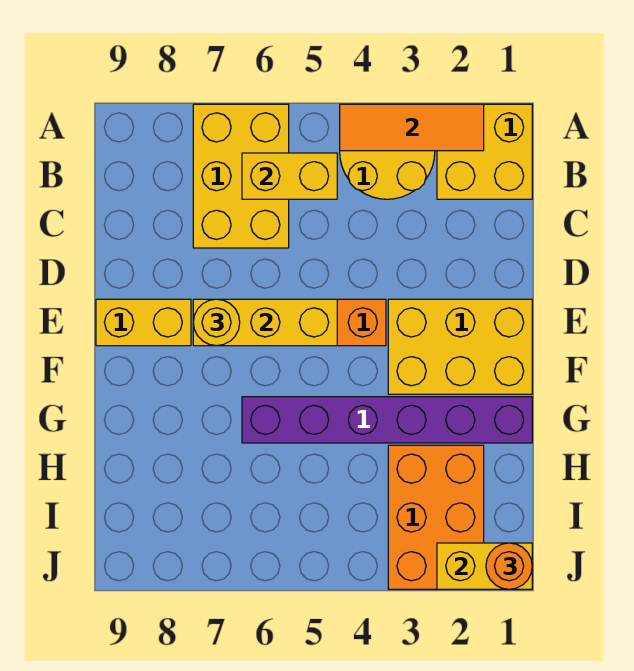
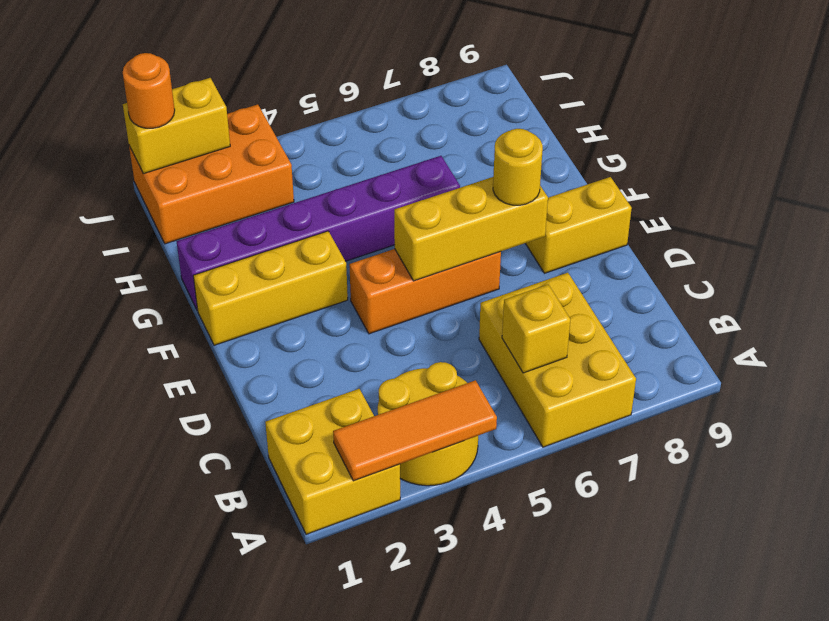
yellow 1x2 brick [242,153,337,199] -> yellow 1x1 brick [502,285,570,373]
yellow 2x3 brick [388,299,532,394] -> yellow 1x3 brick [193,231,348,345]
orange 2x3 brick [388,445,484,589] -> orange 2x3 brick turned to [129,104,294,244]

